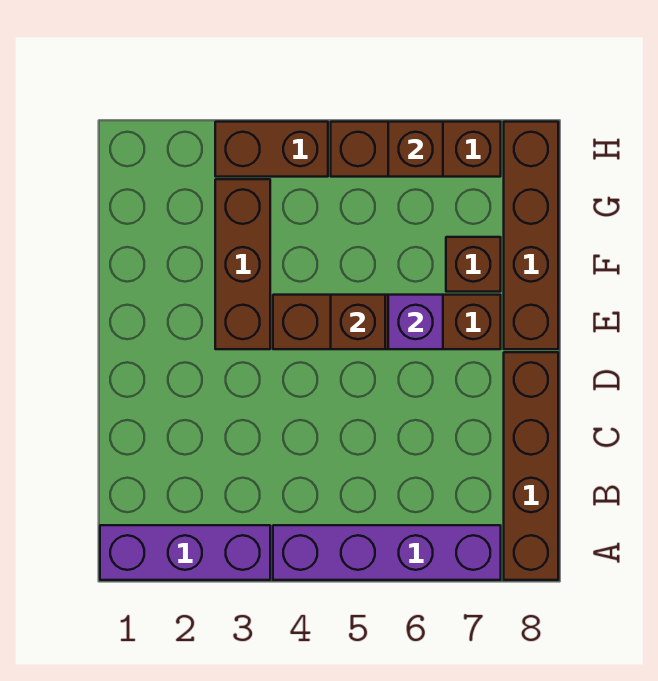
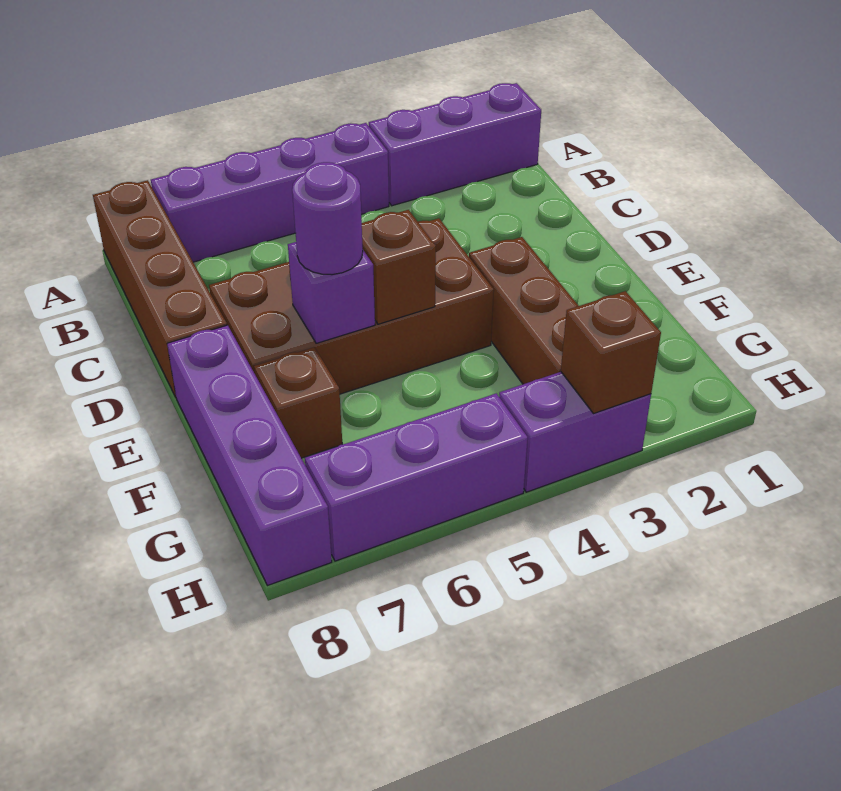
brown 1x4 brick [273,295,501,349] -> brown 2x4 brick [209,218,494,394]
none -> purple 1x1 round brick [292,162,363,275]
brown 1x4 brick [504,122,558,349] -> purple 1x4 brick [167,325,332,586]
brown 1x2 brick [215,122,328,177] -> purple 1x2 brick [499,372,651,492]
brown 1x3 brick [331,122,501,177] -> purple 1x3 brick [305,393,528,561]
brown 1x1 brick [388,122,443,177] -> brown 1x1 brick moved to [561,291,661,414]

